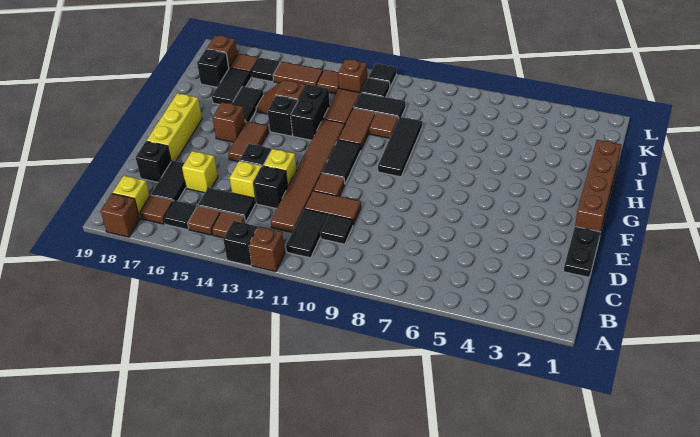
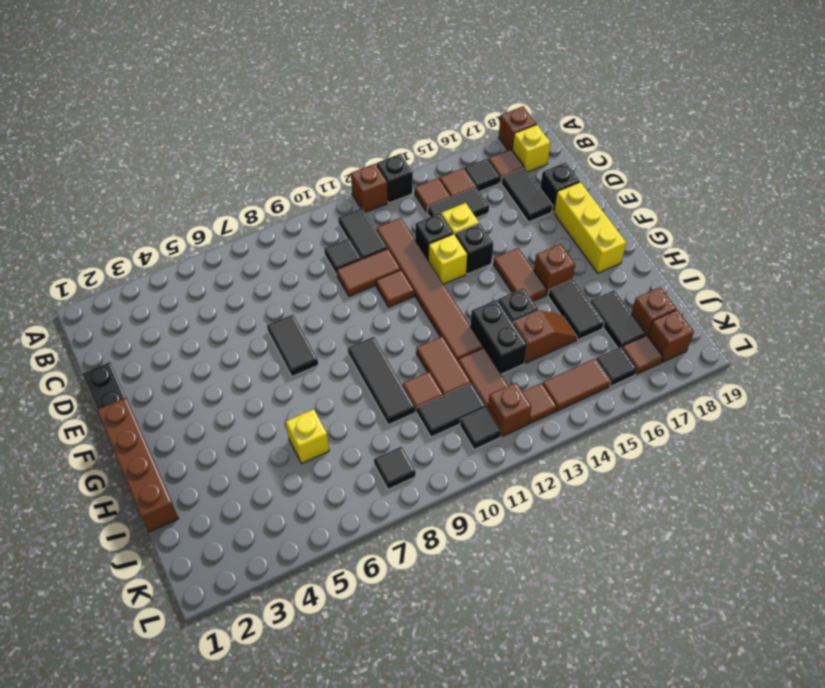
yellow 1x1 brick [182,151,218,193] -> yellow 1x1 brick moved to [286,409,329,464]
black 1x2 tile [322,140,361,183] -> black 1x2 tile moved to [267,315,318,376]
black 1x1 brick [197,49,229,87] -> brown 1x1 brick [632,287,676,335]
black 1x1 tile [369,63,396,87] -> black 1x1 tile moved to [374,447,416,489]

